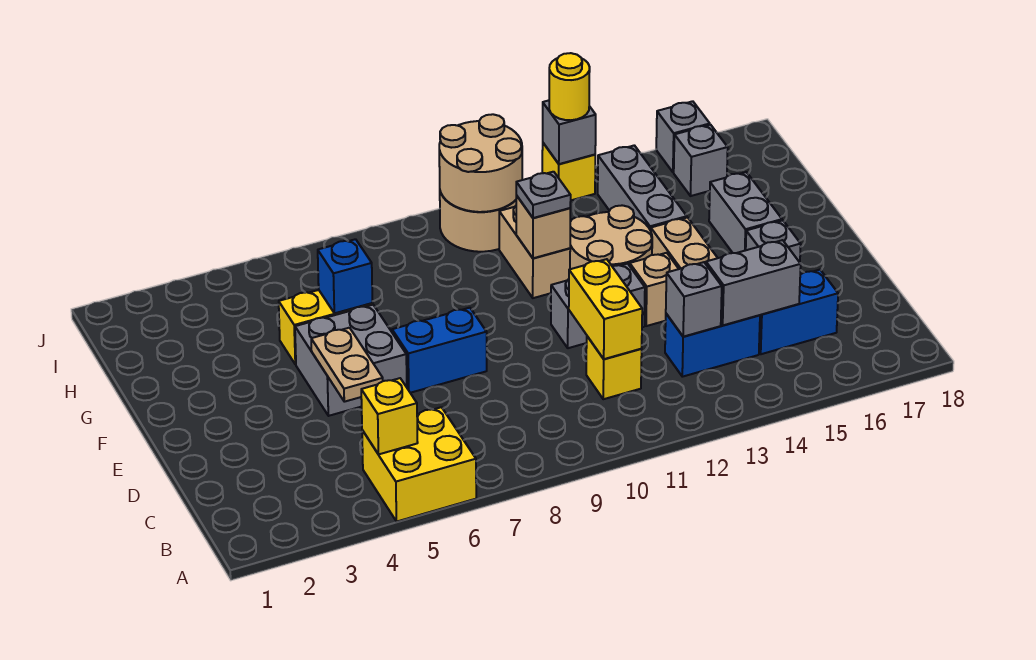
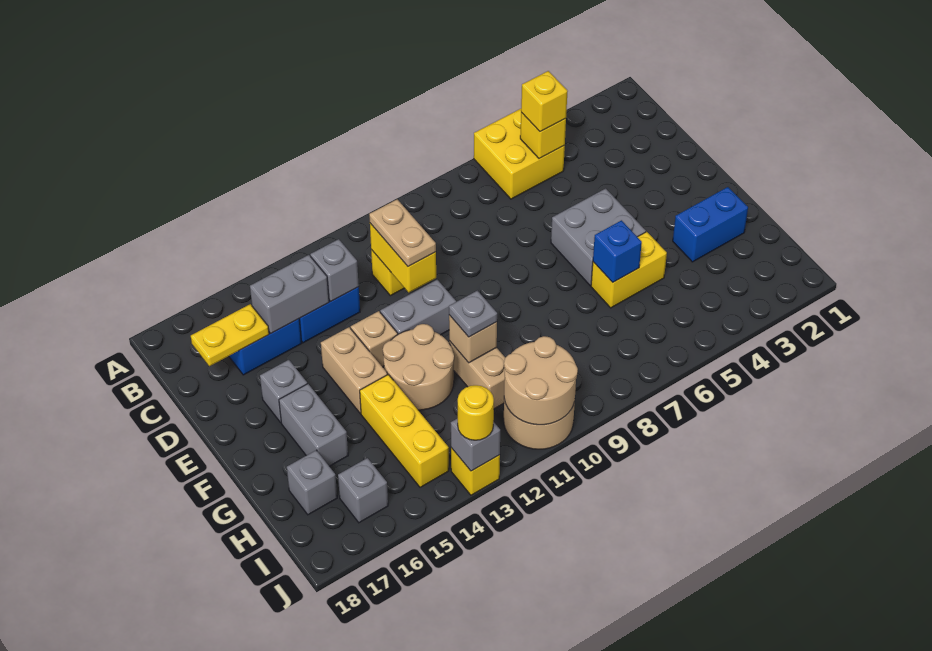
none -> yellow 1x1 brick [521,71,568,132]
none -> yellow 1x2 plate [191,304,269,366]
tan 1x2 plate [311,328,383,402] -> tan 1x2 plate moved to [369,199,436,266]
blue 1x2 brick [392,308,487,393] -> blue 1x2 brick moved to [673,187,748,262]
grey 1x3 brick [598,145,687,231] -> yellow 1x3 brick [360,375,449,487]
grey 1x1 brick [656,101,710,172] -> grey 1x1 brick moved to [287,450,337,515]

